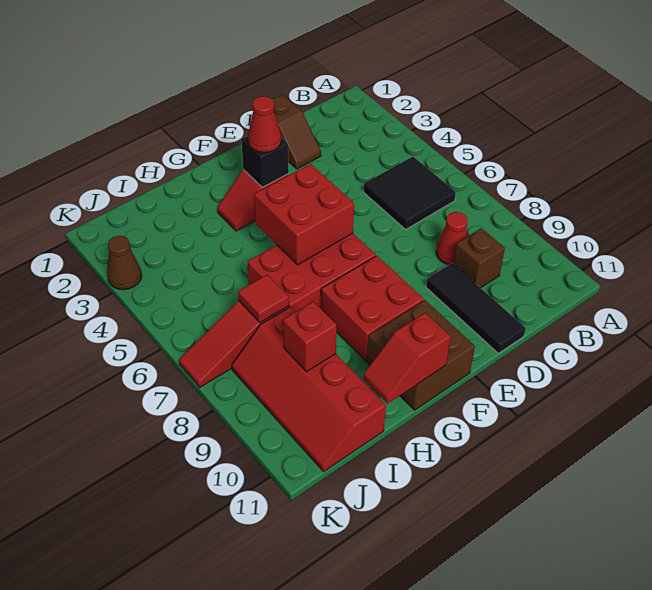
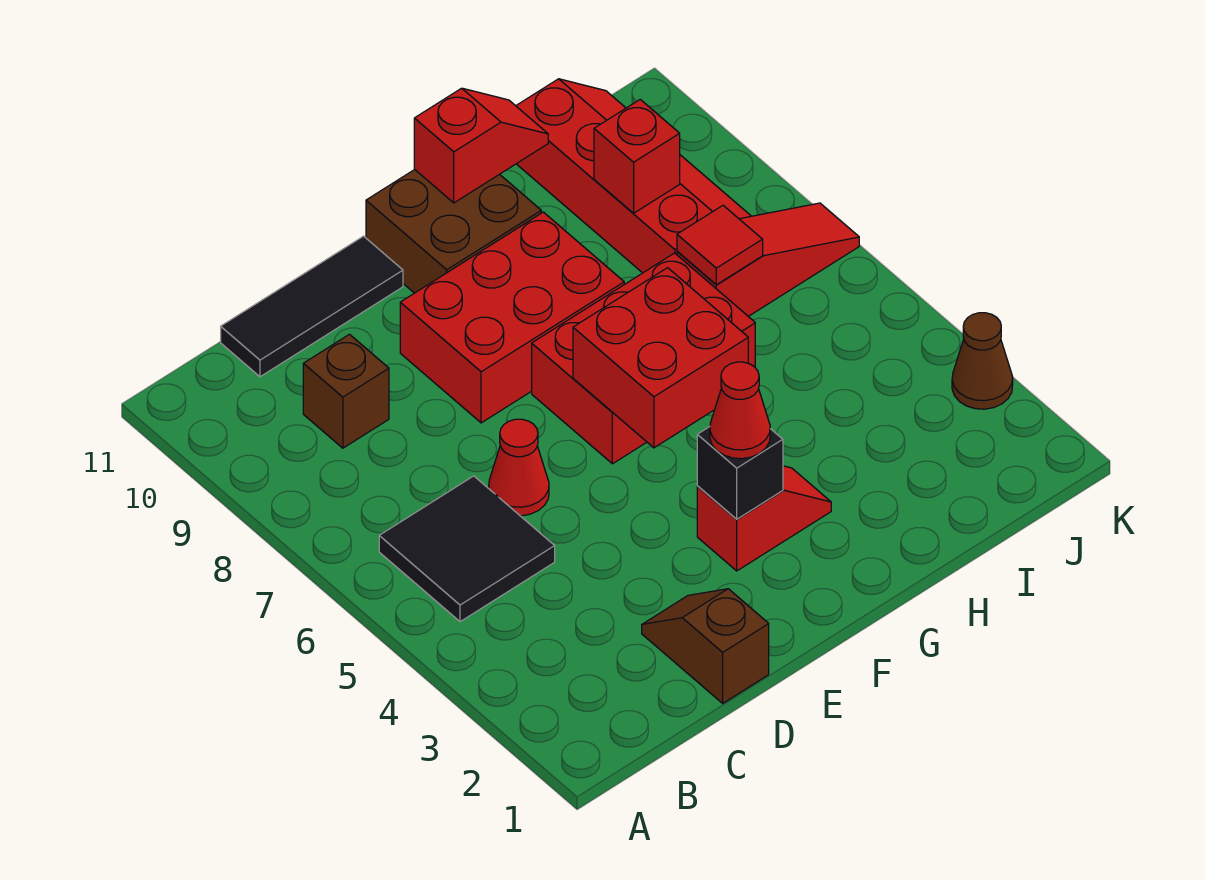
red 1x1 cone [436,212,468,265] -> red 1x1 cone moved to [489,419,549,516]
black 1x3 tile [426,263,526,353] -> black 1x3 tile turned to [221,236,403,377]
red 2x2 brick [321,256,424,361] -> red 2x3 brick [400,212,624,423]

